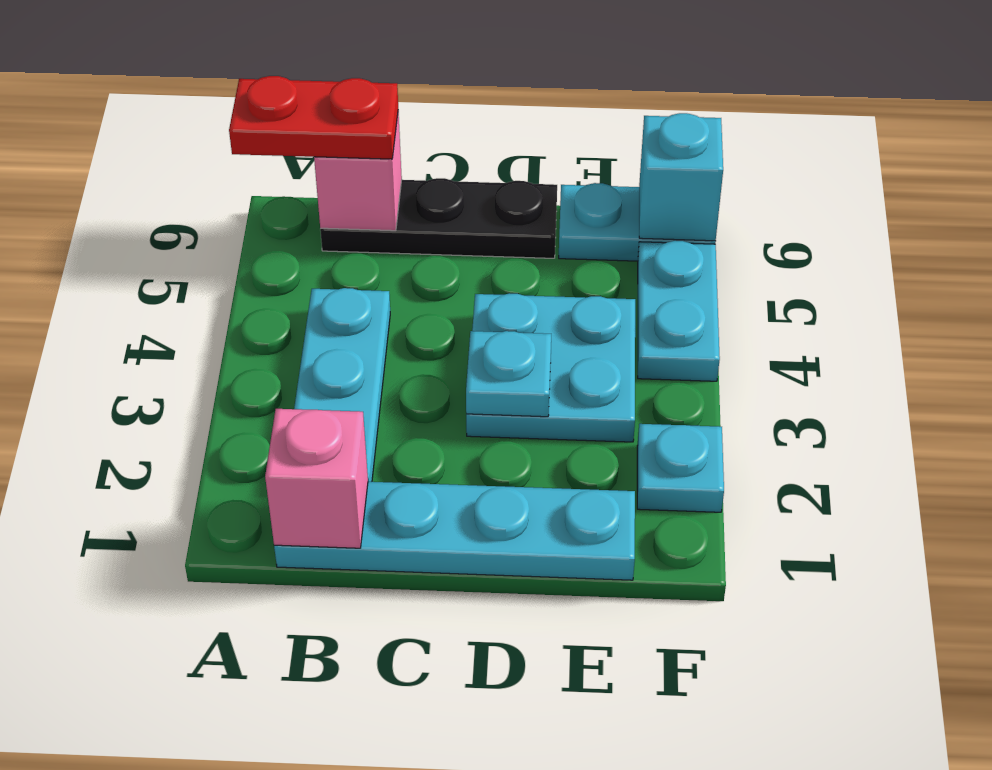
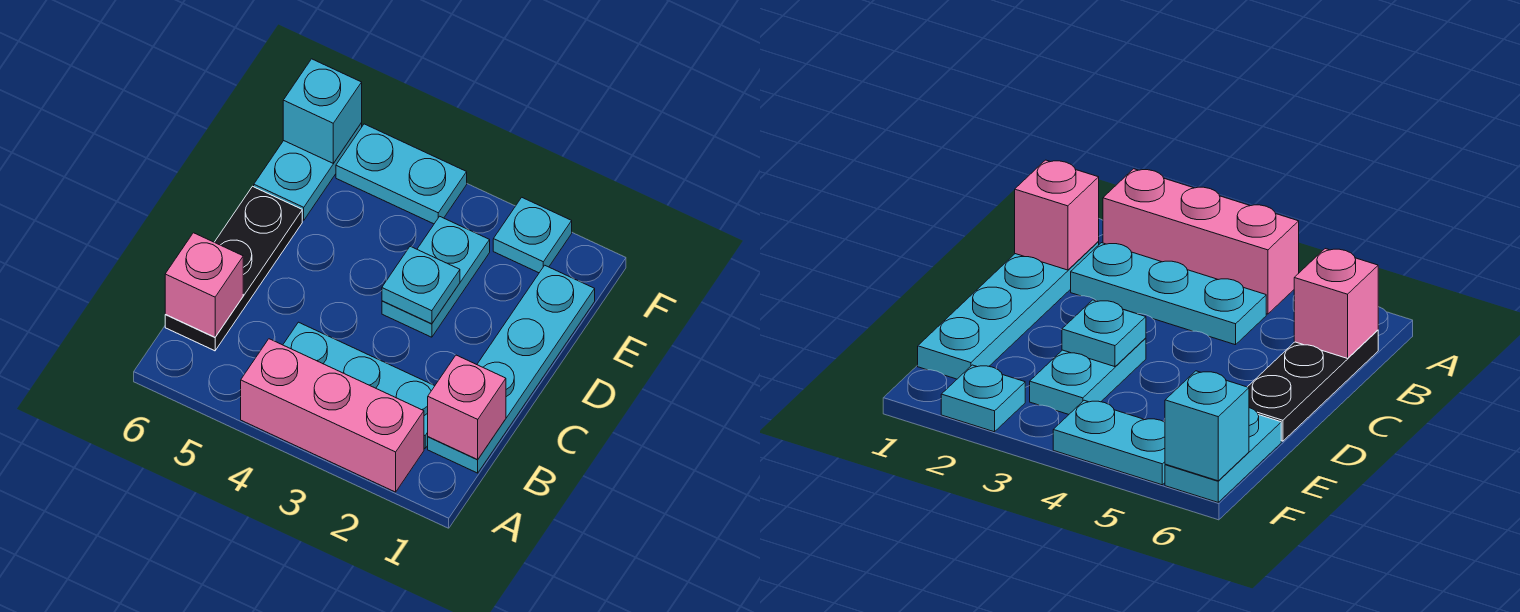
none -> pink 1x3 brick [241,339,424,492]
red 1x2 plate [229,76,398,159] -> none
cyan 2x2 plate [466,293,635,442] -> cyan 1x2 plate [382,216,490,337]

